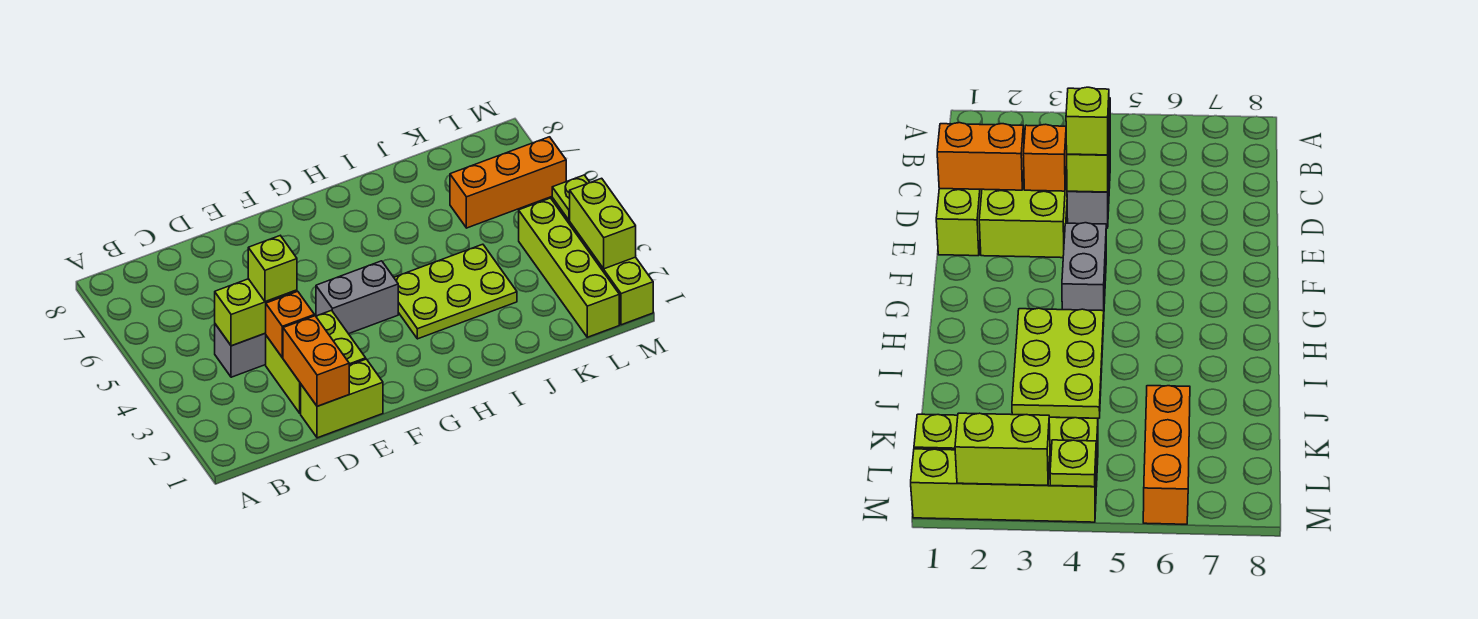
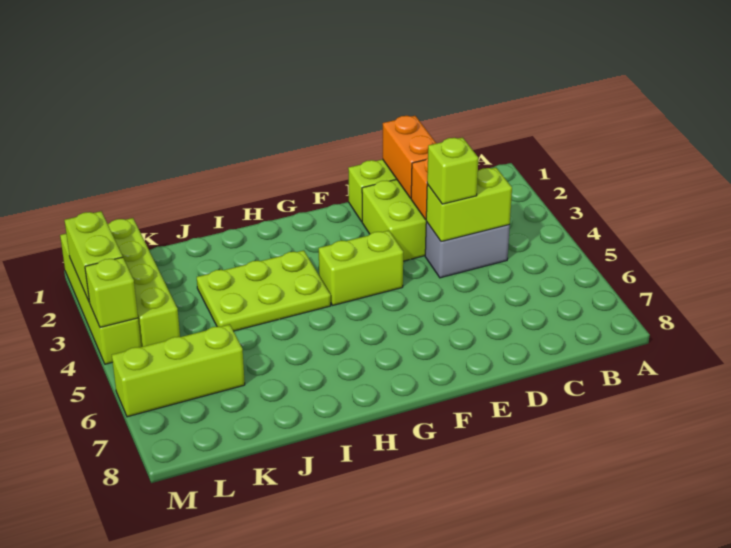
grey 1x2 brick [316,261,398,334] -> lime 1x2 brick [319,231,403,305]
orange 1x3 brick [450,137,566,228] -> lime 1x3 brick [112,324,245,417]
lime 1x1 plate [552,175,590,220] -> lime 1x1 brick [85,257,138,328]

